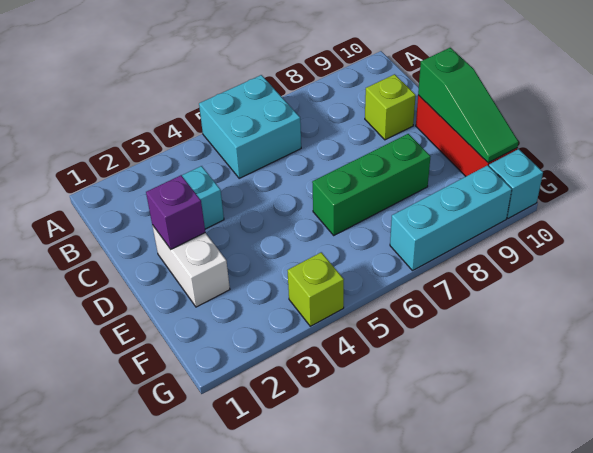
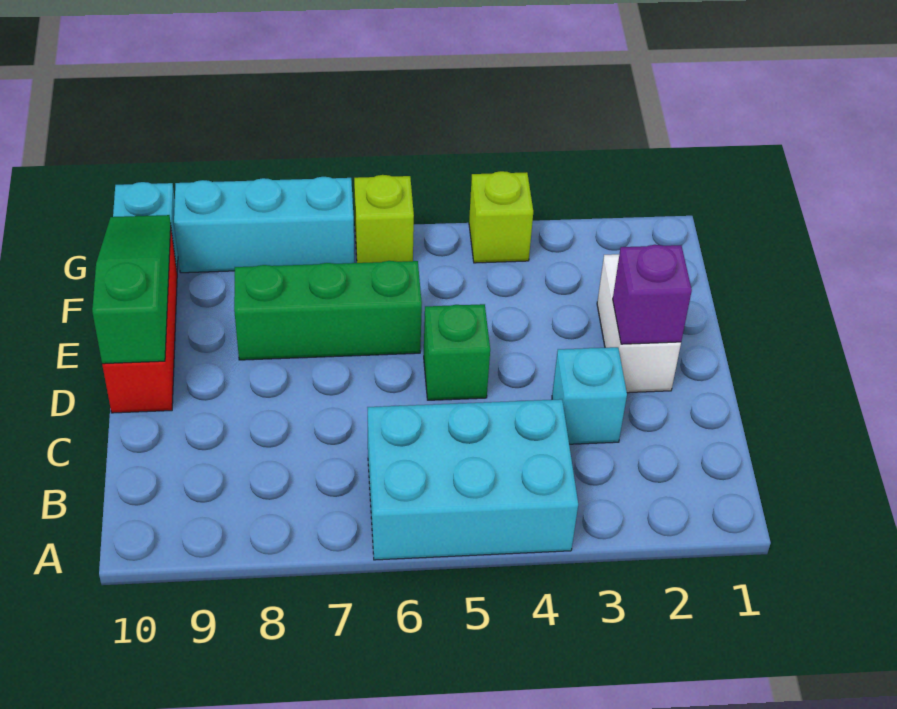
cyan 2x2 brick [199,75,301,178] -> cyan 2x3 brick [367,399,578,560]
lime 1x1 brick [365,74,416,140] -> lime 1x1 brick moved to [354,175,414,263]
none -> green 1x1 brick [424,304,490,400]

